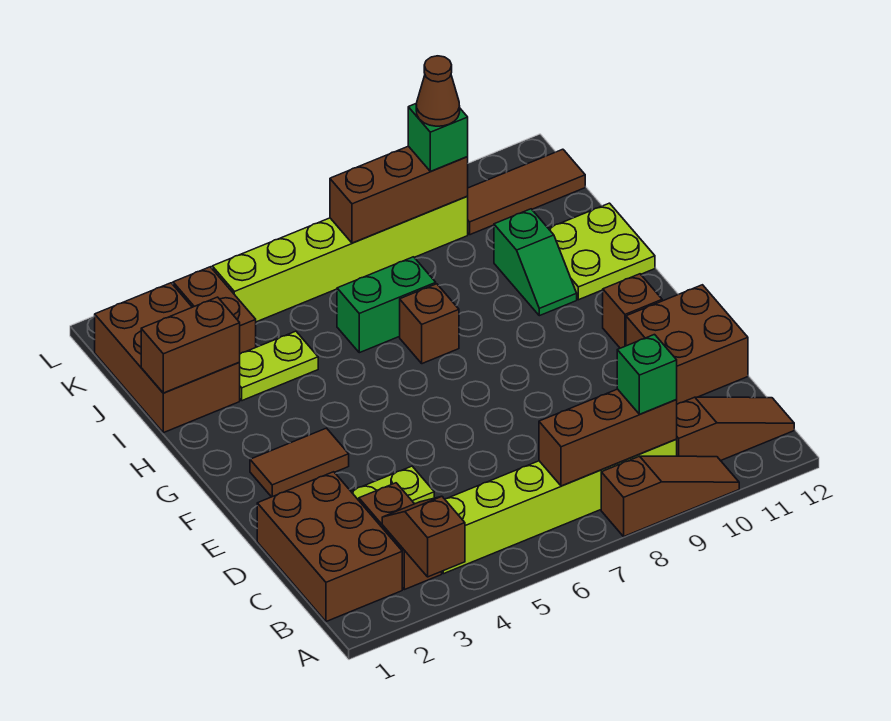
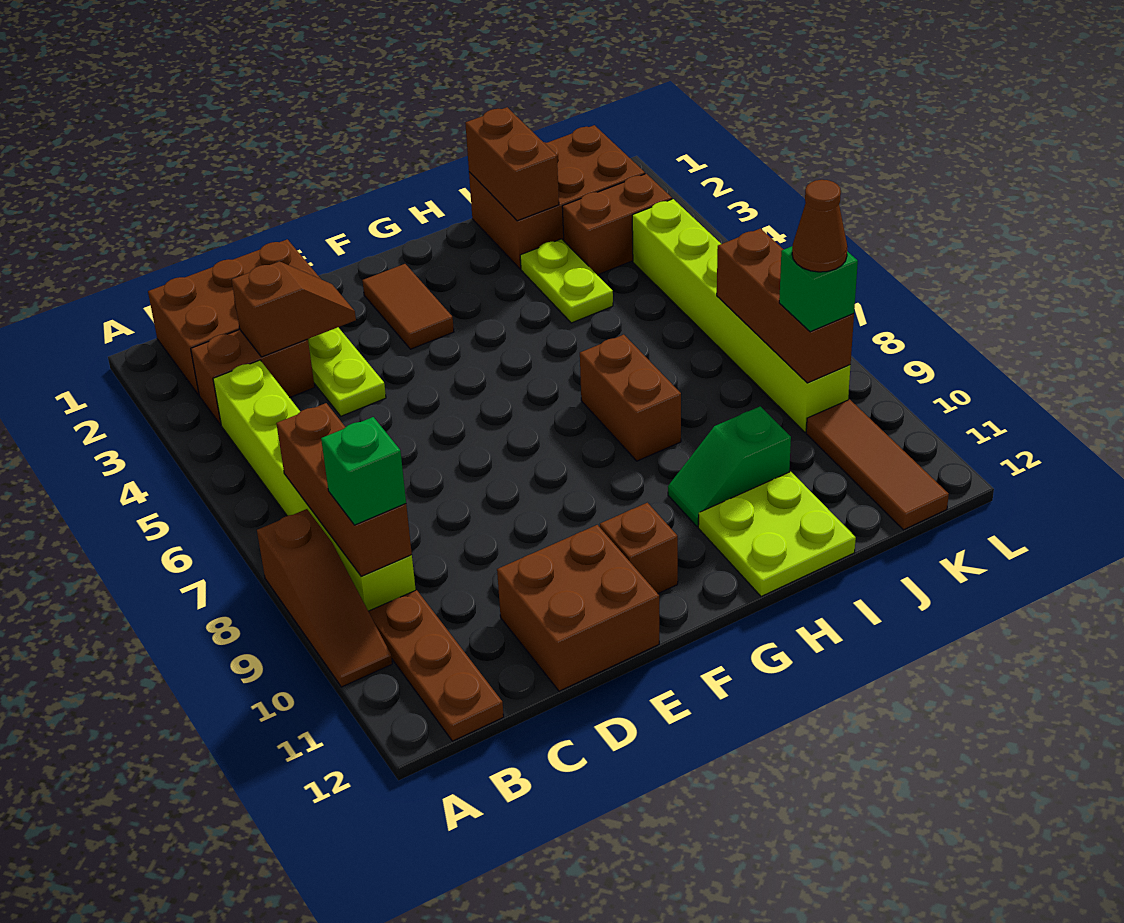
brown 1x2 slope [382,496,465,577] -> brown 1x2 slope moved to [232,261,356,357]
brown 1x3 slope [677,397,794,461] -> brown 1x3 plate [368,590,504,741]
brown 1x1 brick [400,284,459,364] -> brown 1x2 brick [580,335,681,461]
green 1x2 brick [337,257,436,353] -> none

